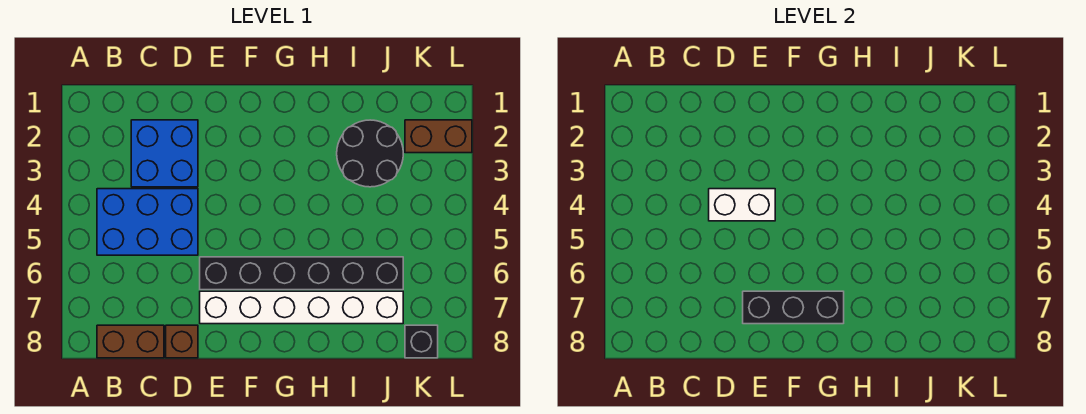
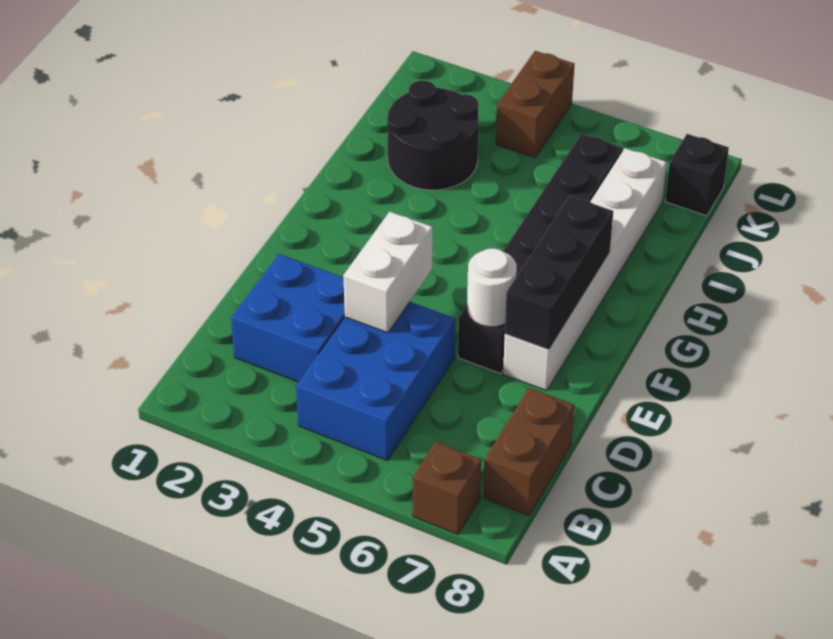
brown 1x1 brick [166,325,198,358] -> brown 1x1 brick moved to [413,442,481,534]
none -> white 1x1 round brick [467,248,517,327]
brown 1x2 brick [405,120,472,153] -> brown 1x2 brick moved to [496,51,575,158]

